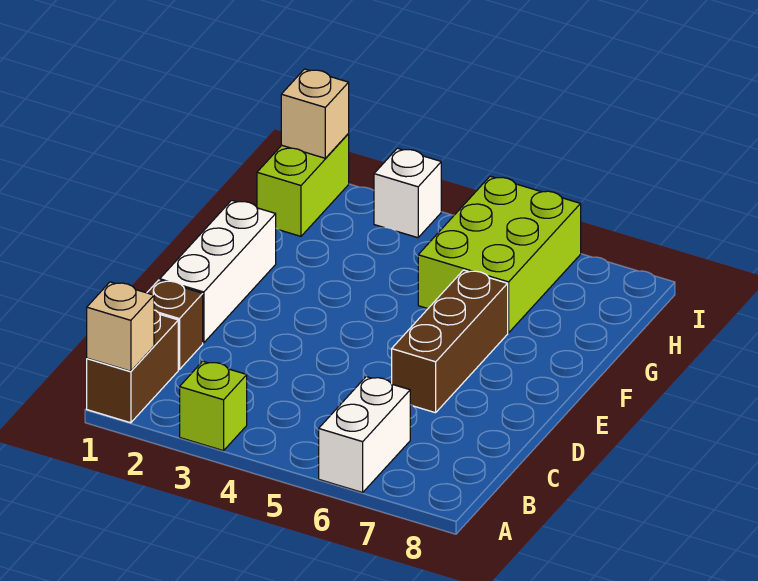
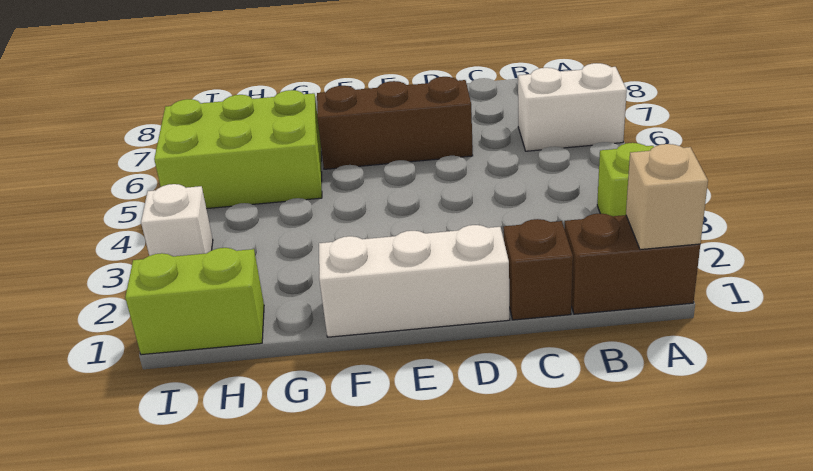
tan 1x1 brick [281,69,349,158] -> none

